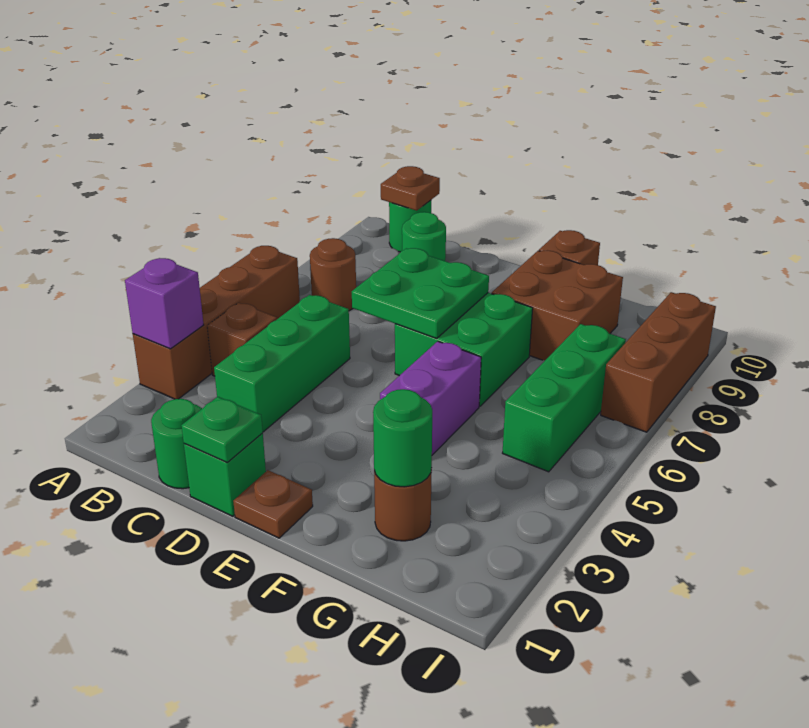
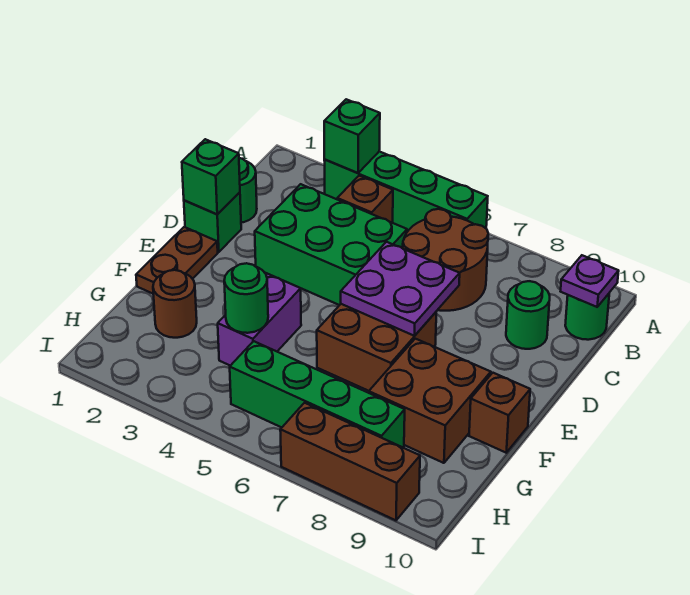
brown 1x4 brick [133,246,300,399] -> green 1x4 brick [324,152,488,232]
purple 1x1 brick [125,258,204,349] -> green 1x1 brick [324,99,380,173]
brown 1x1 round brick [310,238,356,311] -> brown 2x2 round brick [403,209,488,311]
brown 1x1 plate [381,166,440,211] -> purple 1x1 plate [561,255,619,307]
green 1x3 brick [214,295,350,432] -> green 2x3 brick [255,184,407,305]
green 1x1 plate [181,397,263,462] -> green 1x1 brick [182,139,240,214]
green 2x2 plate [352,248,489,339] -> purple 2x2 plate [341,242,460,336]
brown 1x1 plate [233,470,313,538] -> brown 1x2 plate [136,227,218,294]
green 2x2 brick [395,293,533,406] -> brown 2x2 brick [317,304,436,391]
purple 1x2 brick [380,341,481,455] -> purple 1x2 brick turned to [218,273,301,366]
green 1x1 round brick [373,389,432,487] -> green 1x1 round brick moved to [224,263,268,333]
green 1x3 brick [503,324,626,472] -> green 1x4 brick [230,341,405,447]

